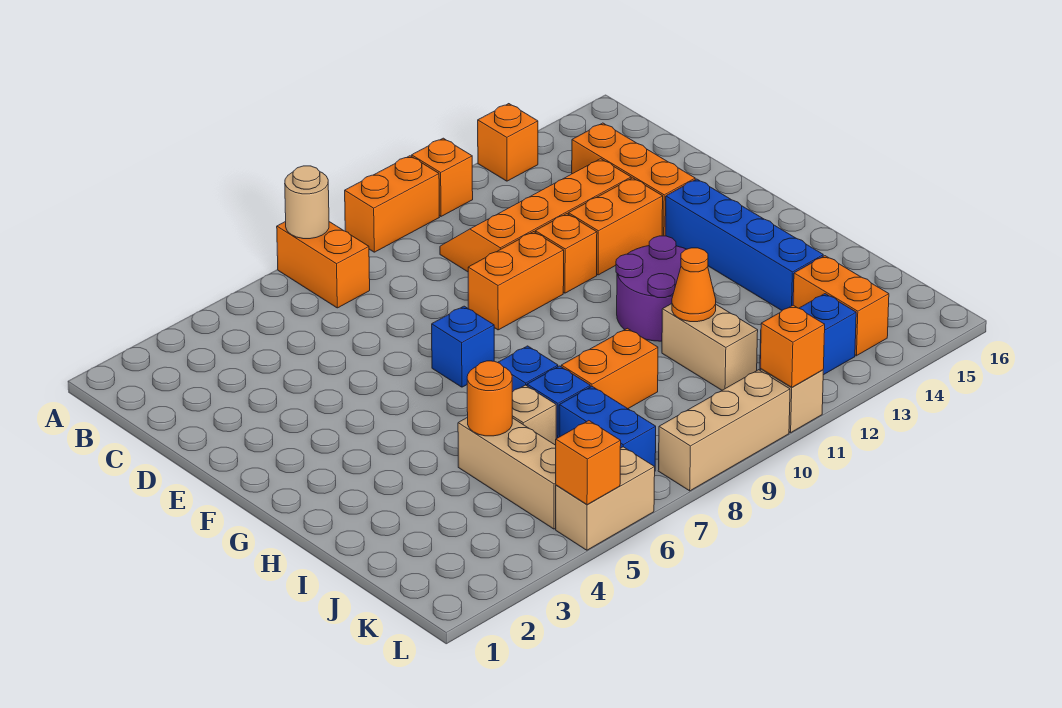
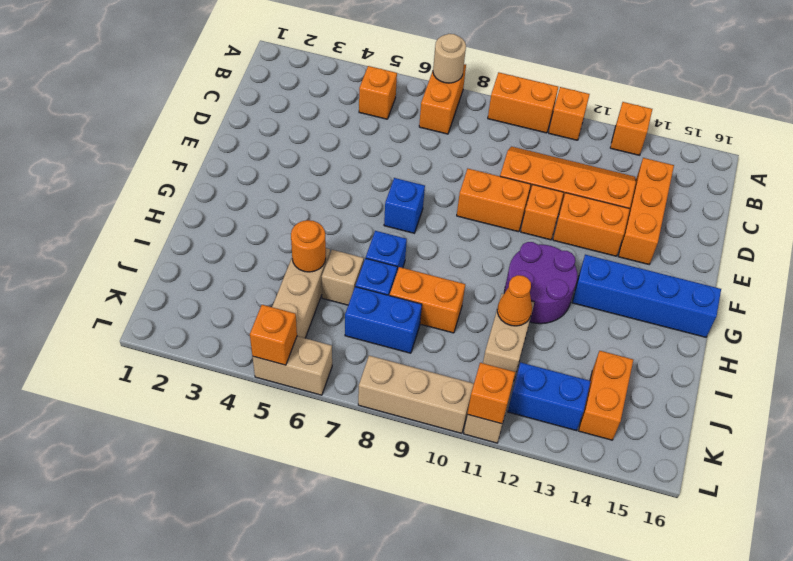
none -> orange 1x1 brick [359,66,397,119]
blue 1x4 brick [665,179,823,310] -> blue 1x4 brick turned to [572,255,721,337]
blue 1x2 brick [559,387,656,467] -> blue 1x2 brick turned to [345,287,422,353]

